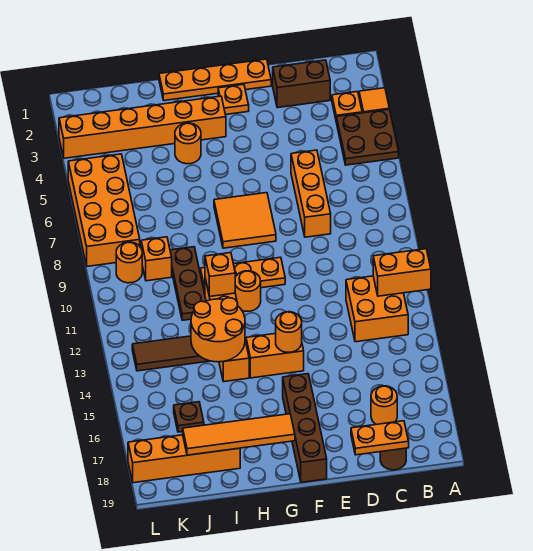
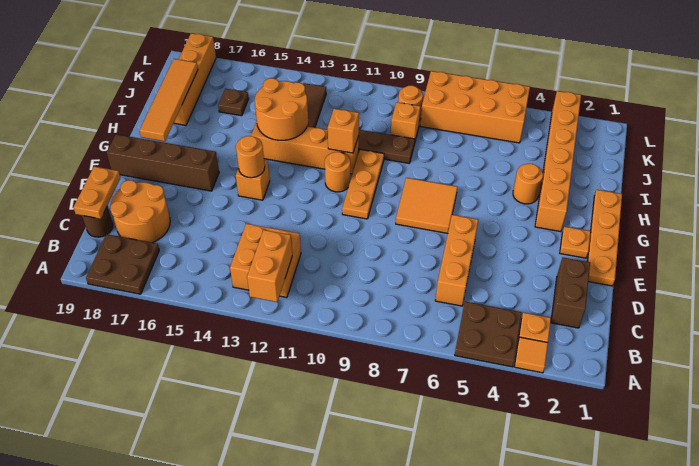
none -> brown 2x2 plate [86,234,159,294]
orange 1x1 round brick [371,386,397,424] -> orange 2x2 round brick [110,180,170,243]
orange 1x3 brick [291,150,331,237] -> orange 1x3 brick turned to [435,215,478,306]
orange 1x2 brick [246,334,304,378] -> orange 1x1 brick [236,160,270,200]

